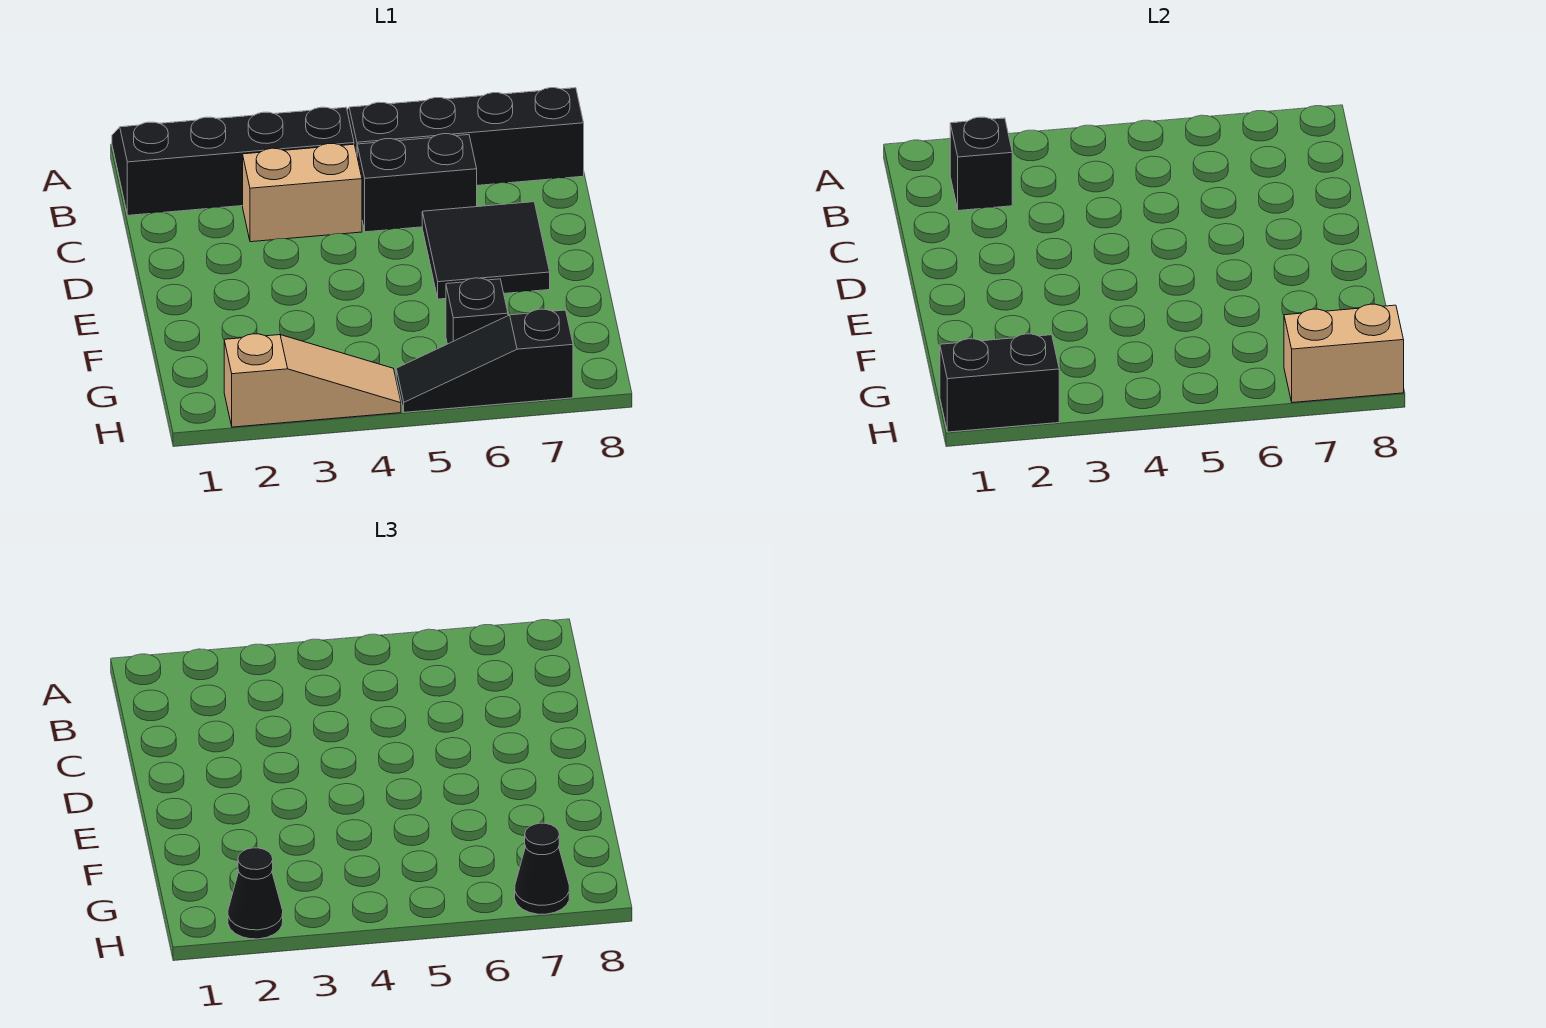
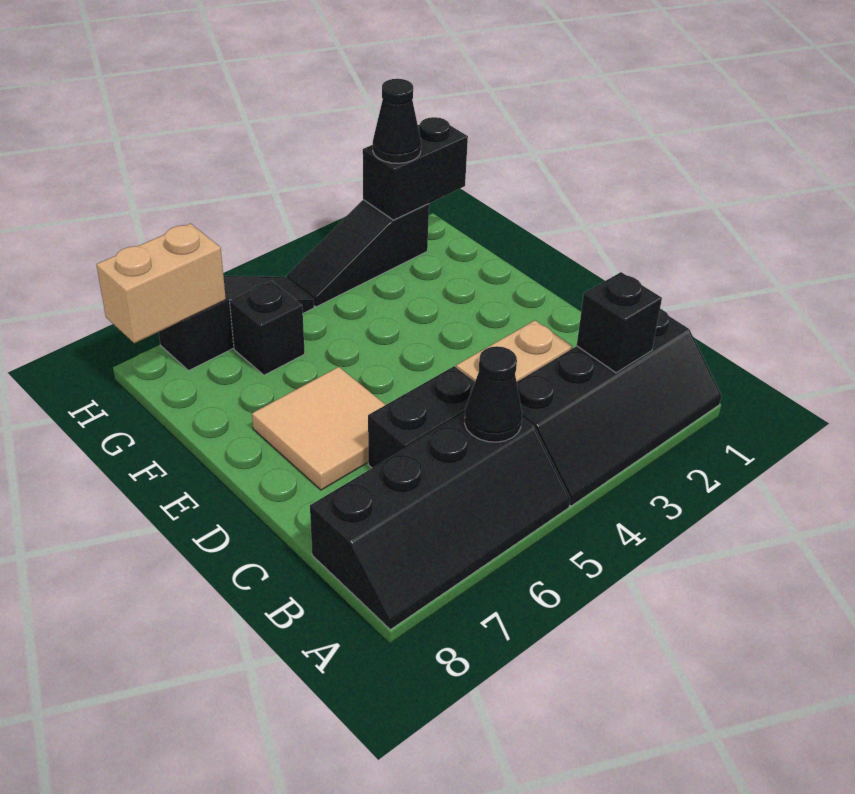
black 2x2 tile [422,202,550,299] -> tan 2x2 tile [252,367,385,490]
tan 1x3 slope [224,334,401,427] -> black 1x3 slope [286,200,429,307]
black 1x1 cone [515,823,569,914] -> black 1x1 cone moved to [465,346,522,442]

